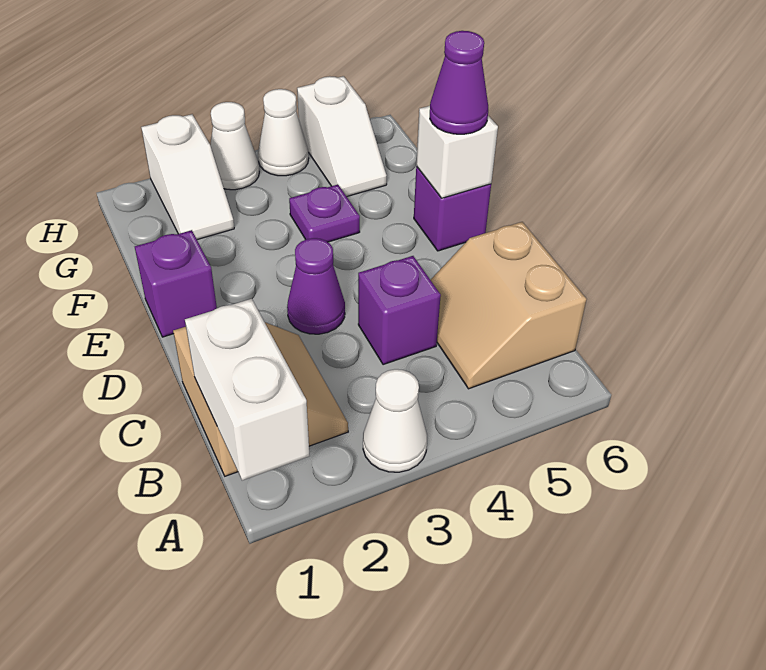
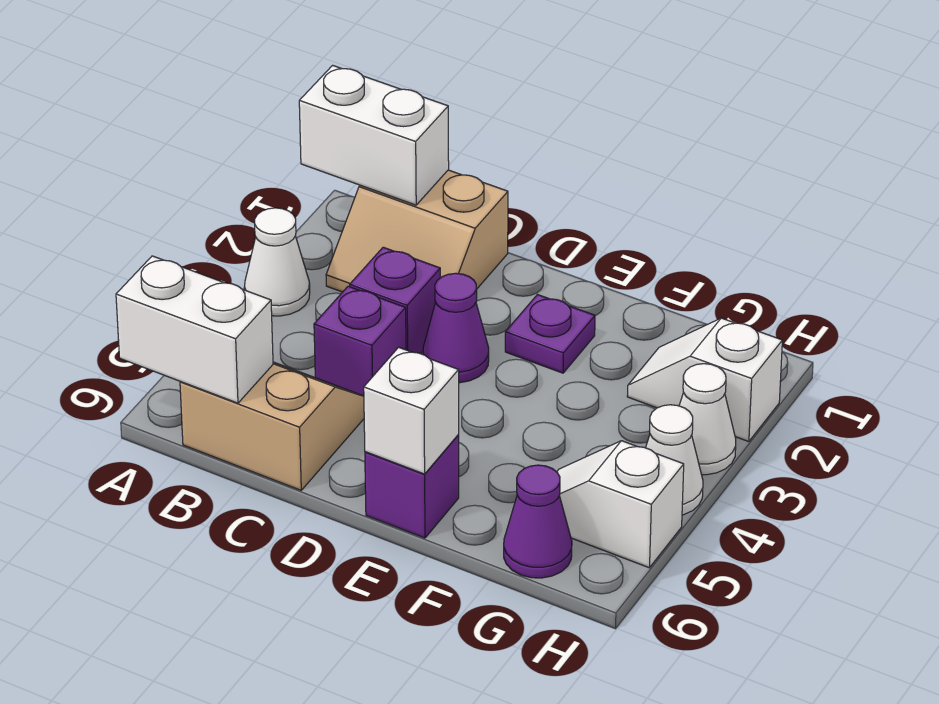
none -> white 1x2 brick [116,256,273,403]
purple 1x1 brick [135,230,217,337] -> purple 1x1 brick moved to [350,247,440,354]
purple 1x1 cone [430,31,488,134] -> purple 1x1 cone moved to [504,465,572,578]
purple 1x1 plate [289,185,360,242] -> purple 1x1 plate moved to [505,295,595,373]

